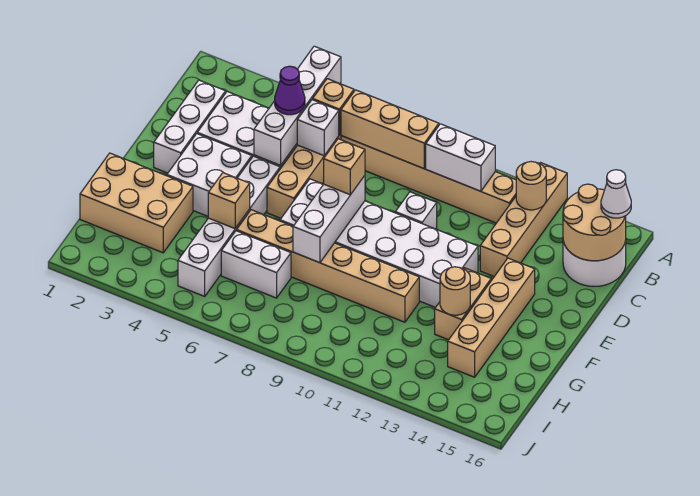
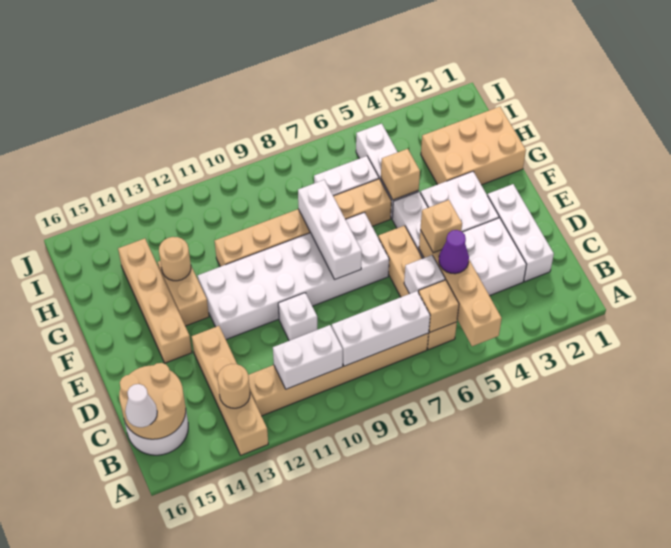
white 1x4 brick [254,46,341,165] -> tan 1x4 brick [419,230,502,346]
tan 1x3 brick [341,90,439,169] -> white 1x3 brick [332,291,430,366]
tan 1x1 brick [324,139,365,195] -> tan 1x1 brick moved to [420,200,462,253]

